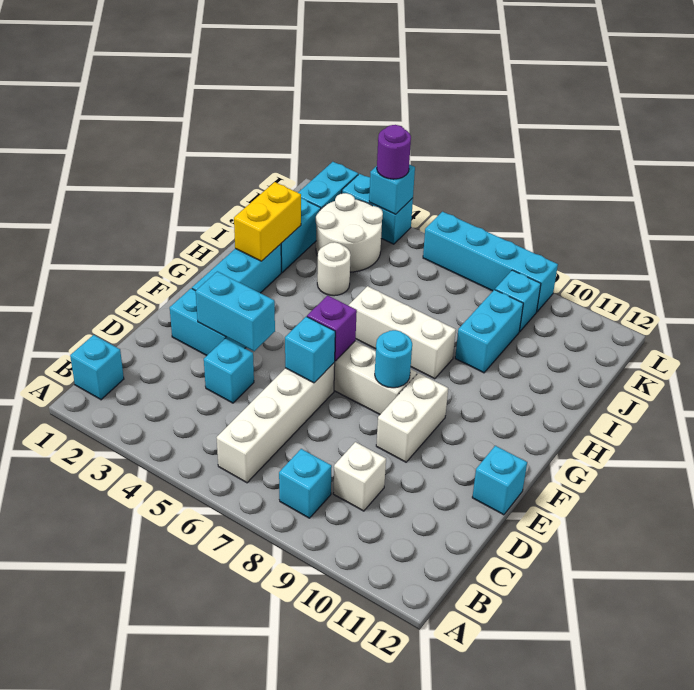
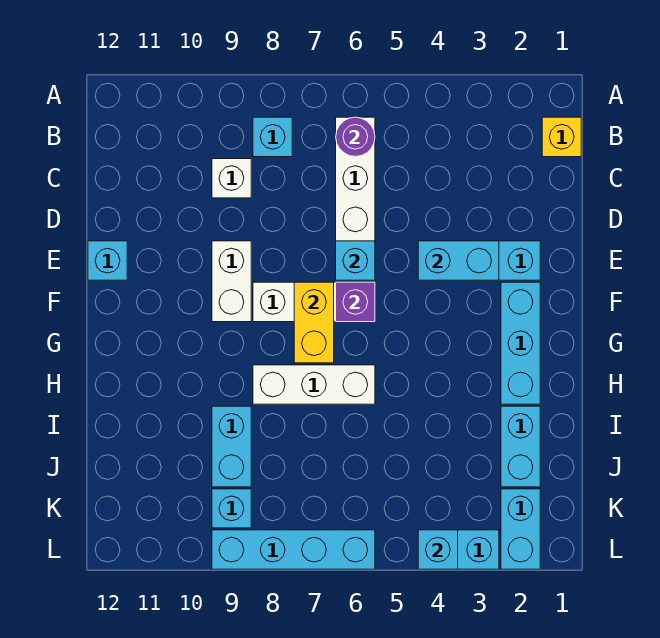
cyan 1x1 brick [70,335,124,400] -> yellow 1x1 brick [542,117,581,157]
cyan 1x1 brick [204,338,254,403] -> none
cyan 1x1 round brick [375,330,412,388] -> none
yellow 1x2 brick [234,182,301,261] -> yellow 1x2 brick moved to [294,282,334,363]
white 1x1 round brick [317,242,351,296] -> none
white 2x2 round brick [316,193,383,272] -> none
purple 1x1 round brick [377,125,411,179] -> purple 1x1 round brick moved to [336,117,375,157]

